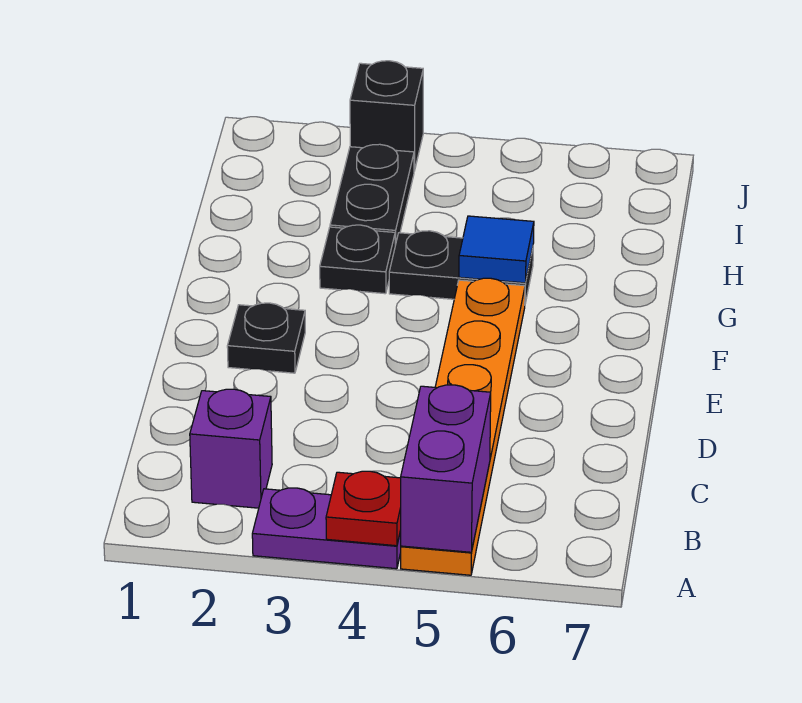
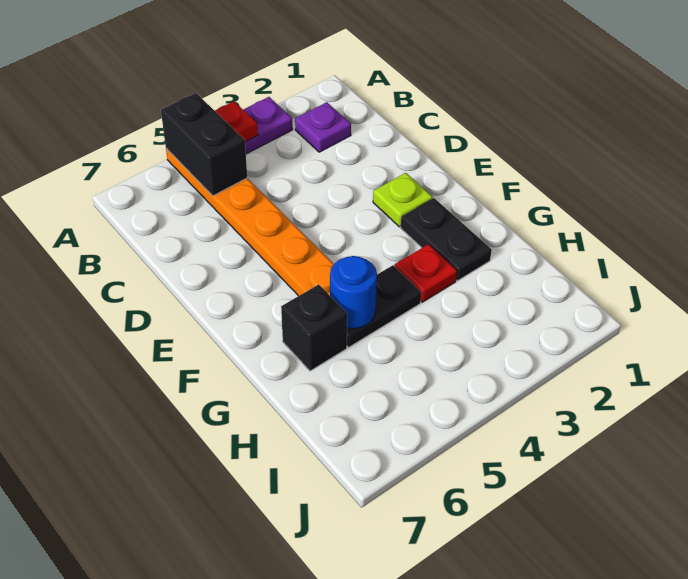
purple 1x2 brick [400,385,491,552] -> black 1x2 brick [161,93,247,196]
purple 1x1 brick [190,389,272,508] -> purple 1x1 plate [295,102,351,152]
black 1x1 plate [227,303,305,373] -> lime 1x1 plate [373,173,432,227]
black 1x1 plate [320,225,395,294] -> red 1x1 plate [395,244,457,302]
blue 1x1 tile [459,216,534,283] -> blue 1x1 round brick [330,256,377,329]
black 1x2 plate [330,144,414,245] -> black 1x2 plate moved to [401,198,492,281]
black 1x1 brick [350,61,423,171] -> black 1x1 brick moved to [281,284,347,371]

